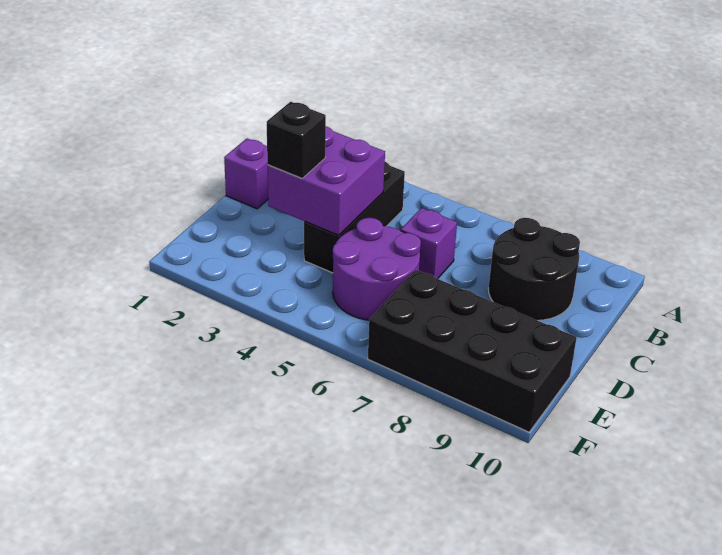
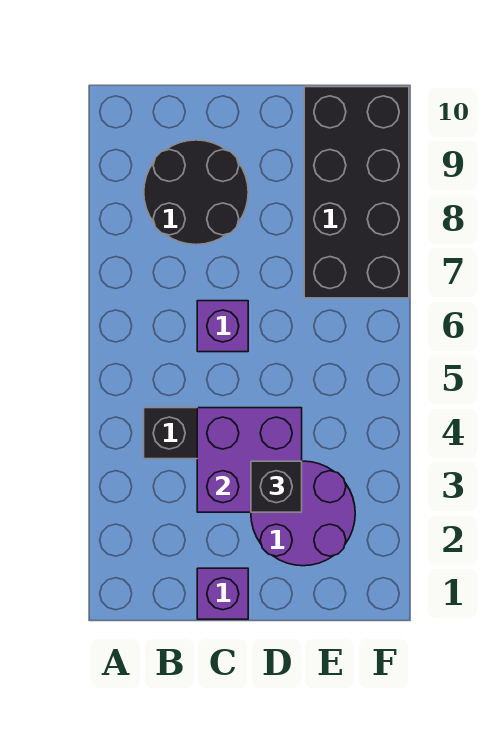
purple 2x2 round brick [333,218,421,320] -> purple 2x2 round brick moved to [251,461,355,566]

